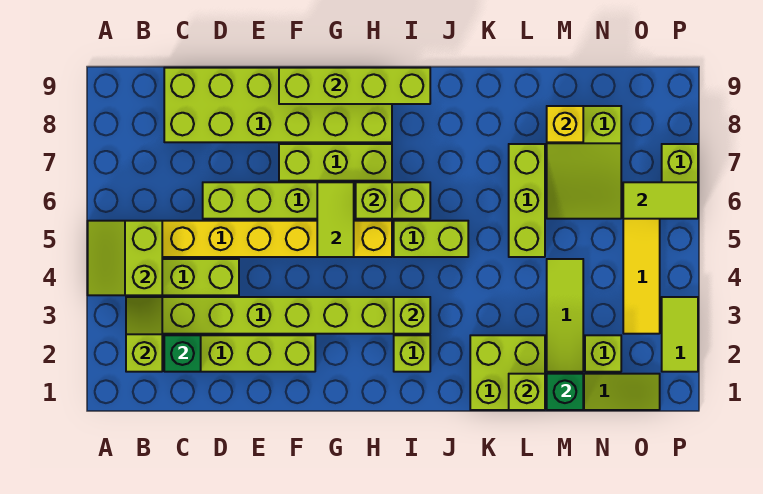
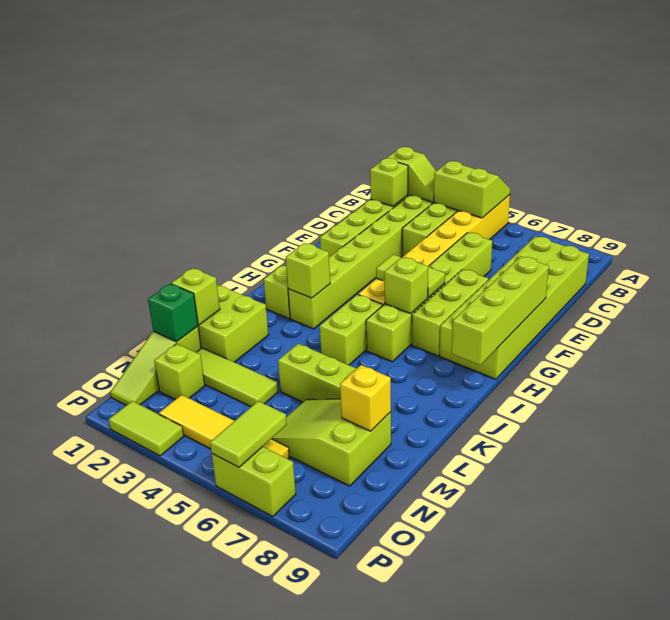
green 1x1 brick [164,335,201,372] -> lime 1x1 brick [370,158,408,206]

